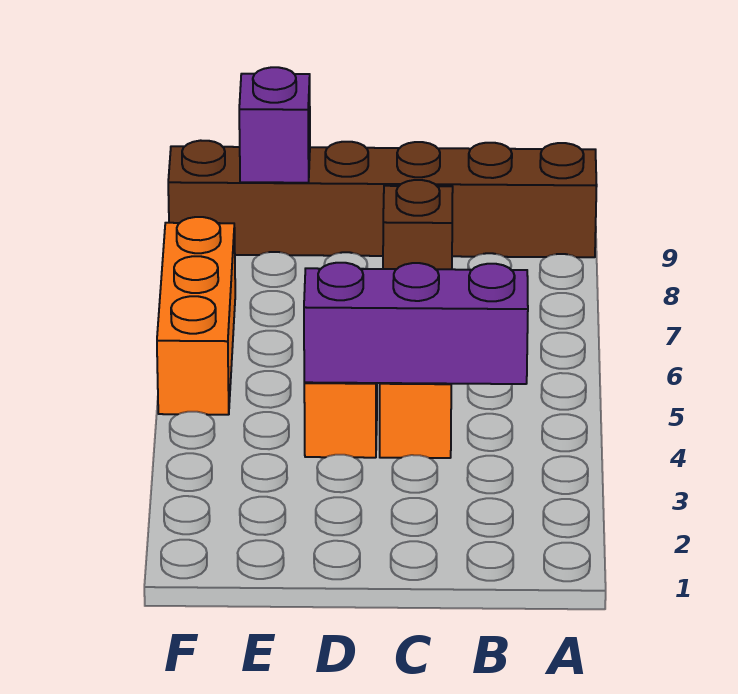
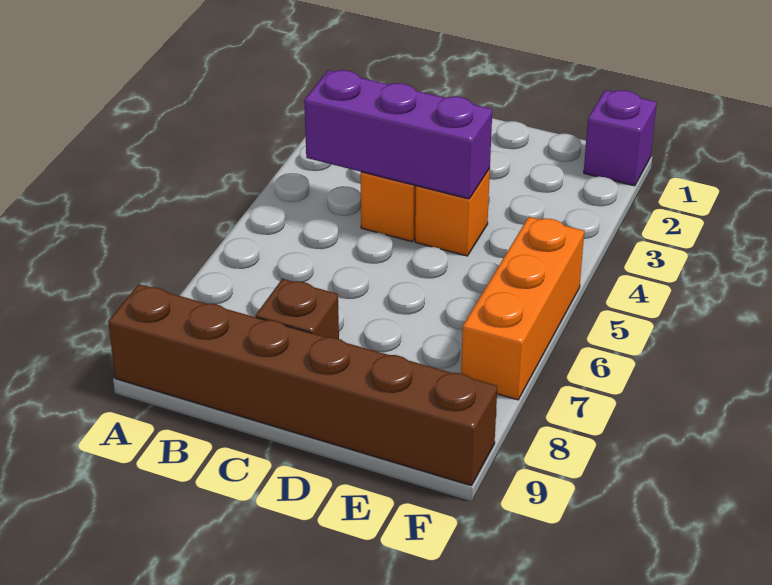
purple 1x1 brick [239,67,310,183] -> purple 1x1 brick moved to [584,90,657,186]

